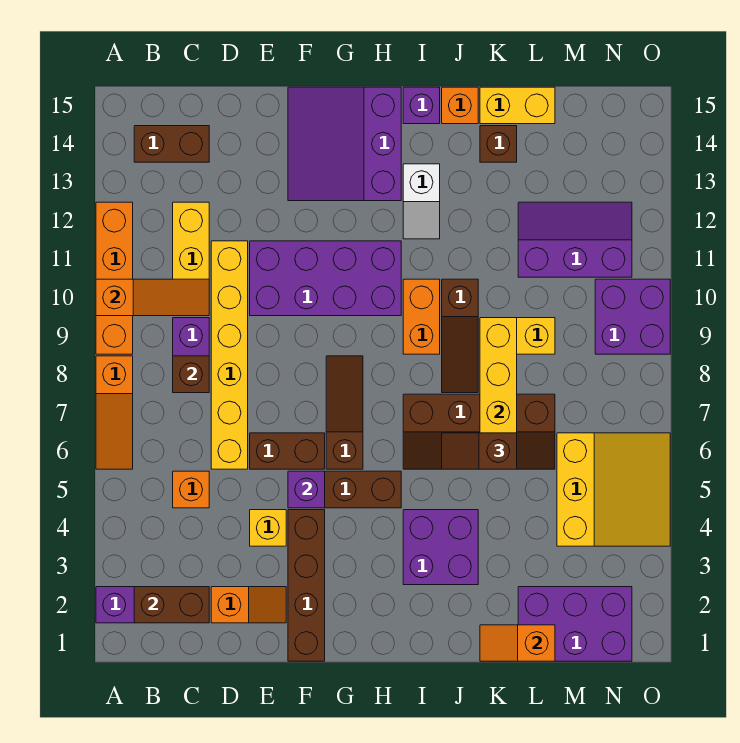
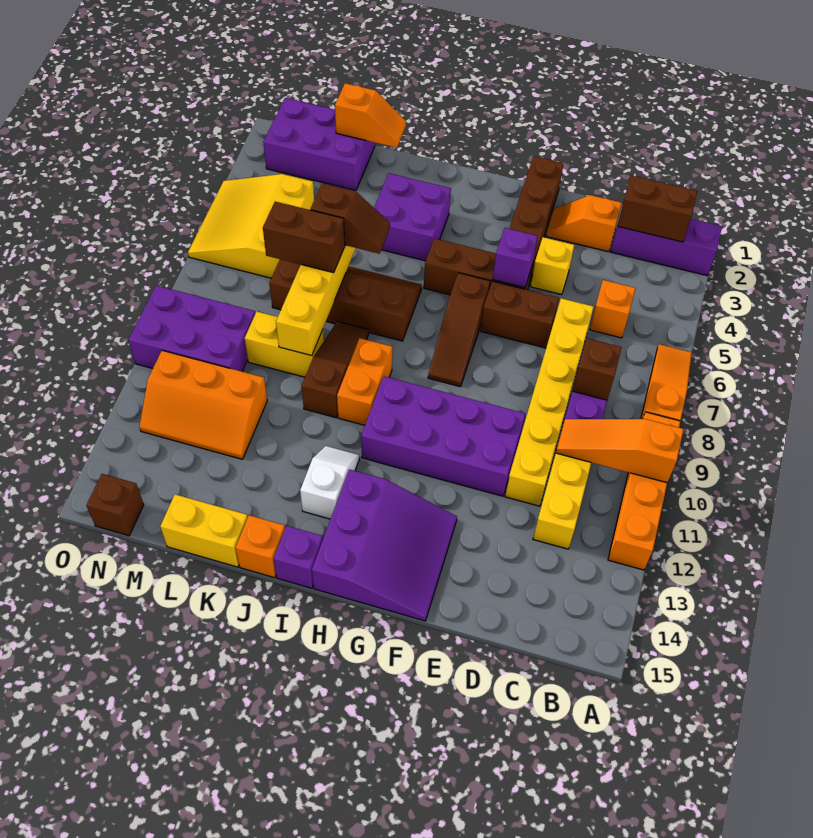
brown 1x2 brick [134,126,209,162] -> brown 1x2 brick moved to [263,202,345,273]
brown 1x1 brick [480,126,517,162] -> brown 1x1 brick moved to [87,474,144,536]
purple 2x3 slope [518,202,632,277] -> orange 2x3 slope [140,350,267,459]
purple 2x2 brick [595,279,670,354] -> purple 2x3 brick [129,286,255,371]

